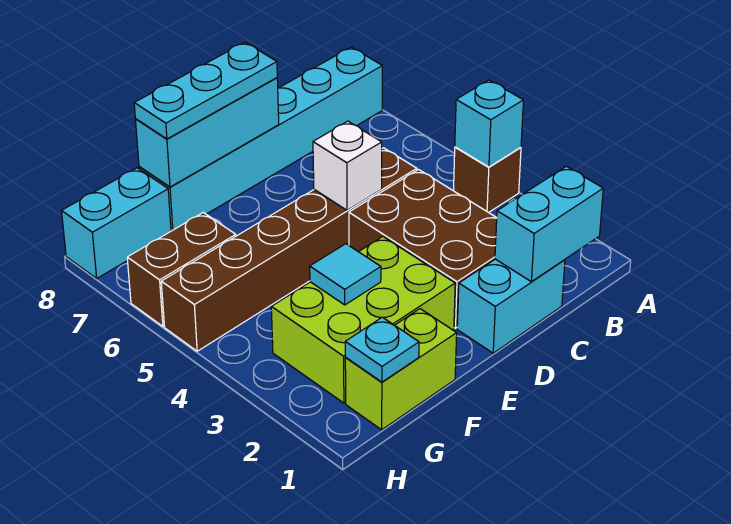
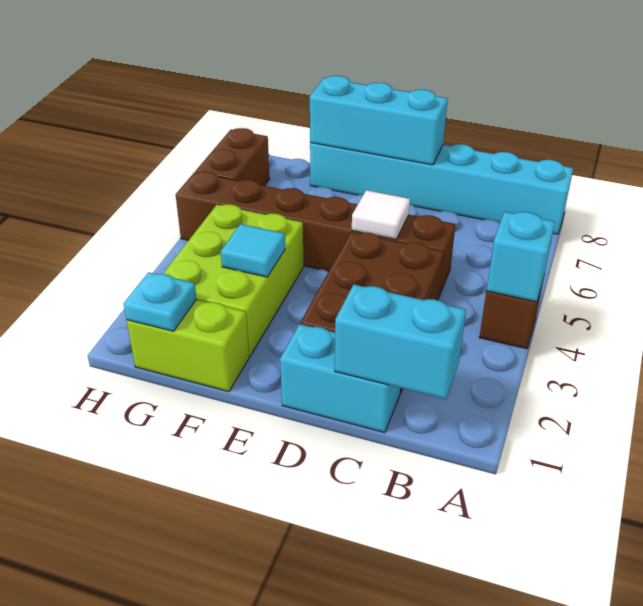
white 1x1 brick [313,121,382,210] -> white 1x1 tile [352,190,410,239]
cyan 1x3 plate [134,42,277,139] -> none
lime 2x3 brick [271,237,455,403] -> lime 2x3 brick turned to [163,204,304,356]
brown 1x2 brick [127,213,236,326] -> brown 1x2 brick turned to [196,128,270,186]
cyan 1x2 brick [62,168,171,278] -> none

